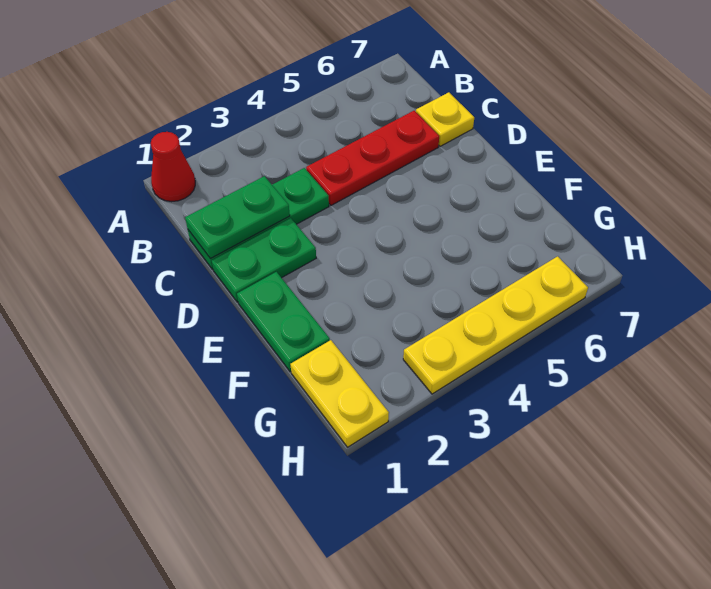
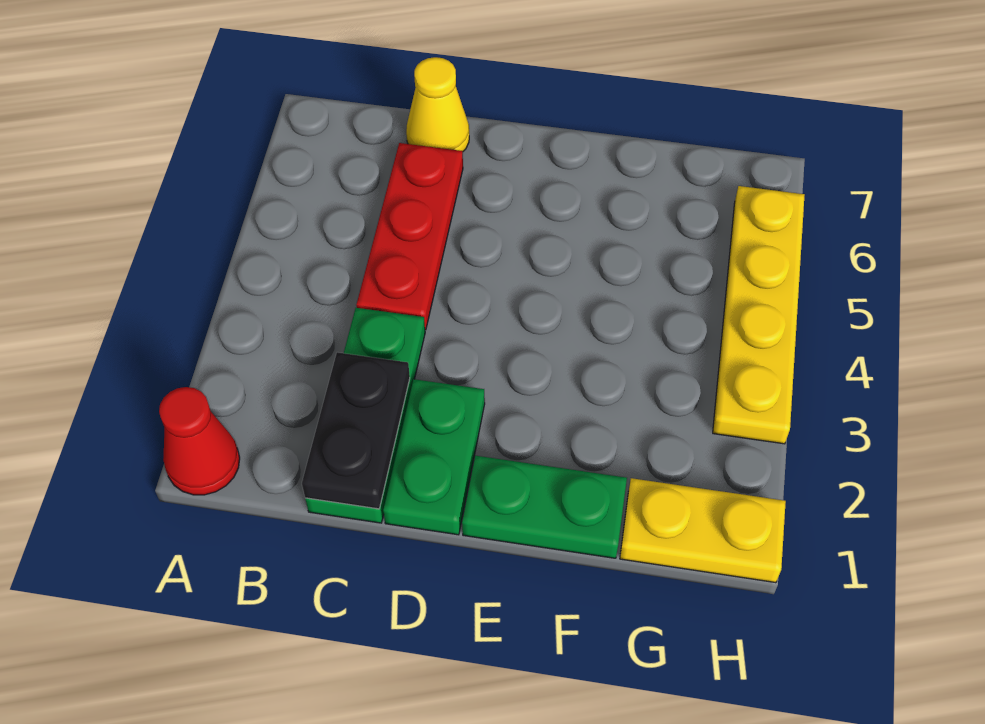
green 1x2 plate [185,176,290,259] -> black 1x2 plate [302,352,410,509]
yellow 1x1 plate [416,92,474,146] -> yellow 1x1 cone [406,57,469,151]

